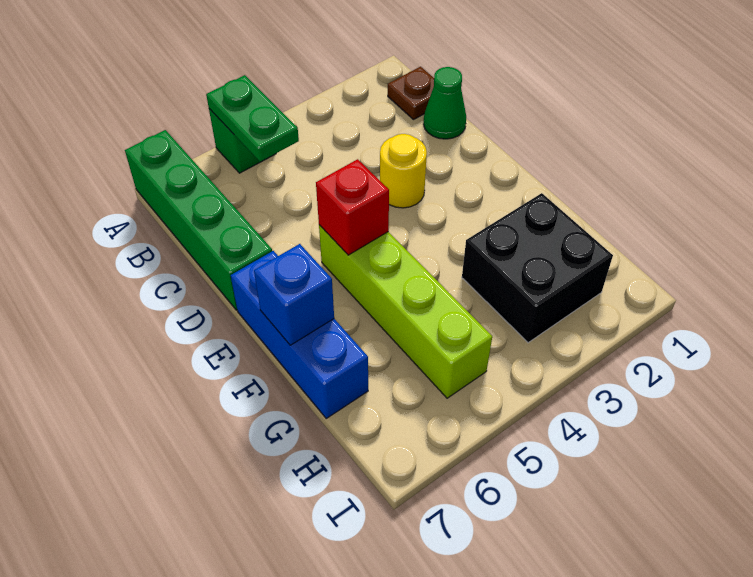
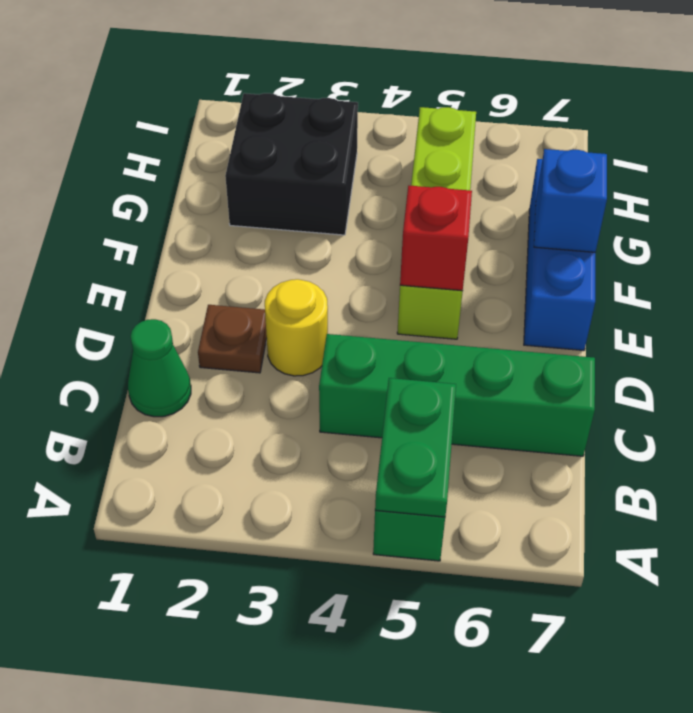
green 1x4 brick [125,130,272,310] -> green 1x4 brick turned to [319,334,595,456]
brown 1x1 plate [388,67,434,119] -> brown 1x1 plate moved to [198,305,267,373]

